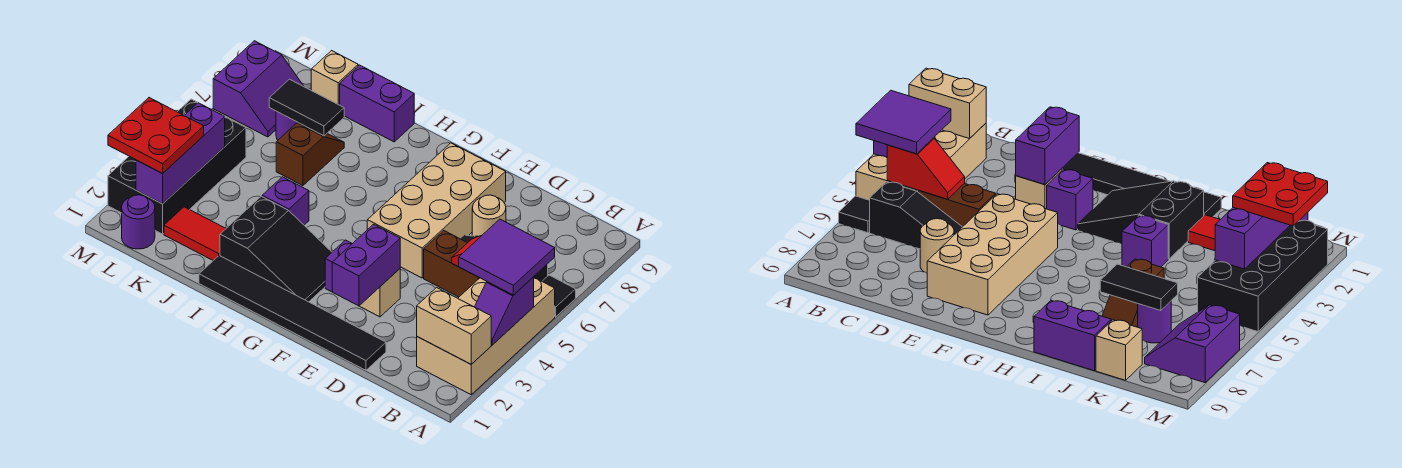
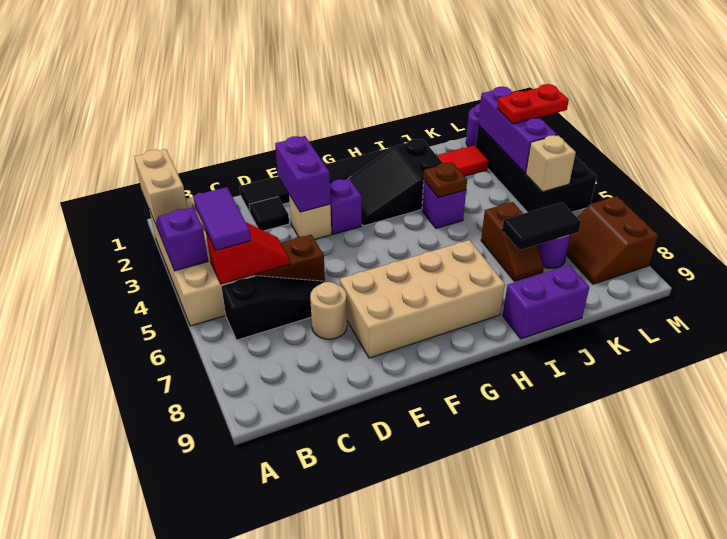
tan 1x2 brick [417,288,491,364] -> tan 1x2 brick turned to [134,149,187,224]
purple 2x2 tile [459,219,555,295] -> purple 1x2 tile [193,187,251,251]
black 1x1 tile [542,275,576,317] -> black 1x1 tile moved to [249,197,289,231]
tan 2x4 brick [367,143,506,278] -> tan 2x4 brick turned to [340,240,505,358]
none -> brown 1x1 plate [424,162,467,198]
tan 1x1 brick [311,51,358,105] -> tan 1x1 brick moved to [526,135,576,192]
red 2x2 plate [108,98,204,174] -> red 1x2 plate [497,84,569,124]
purple 2x2 slope [213,41,304,137] -> brown 2x2 slope [567,196,658,284]

